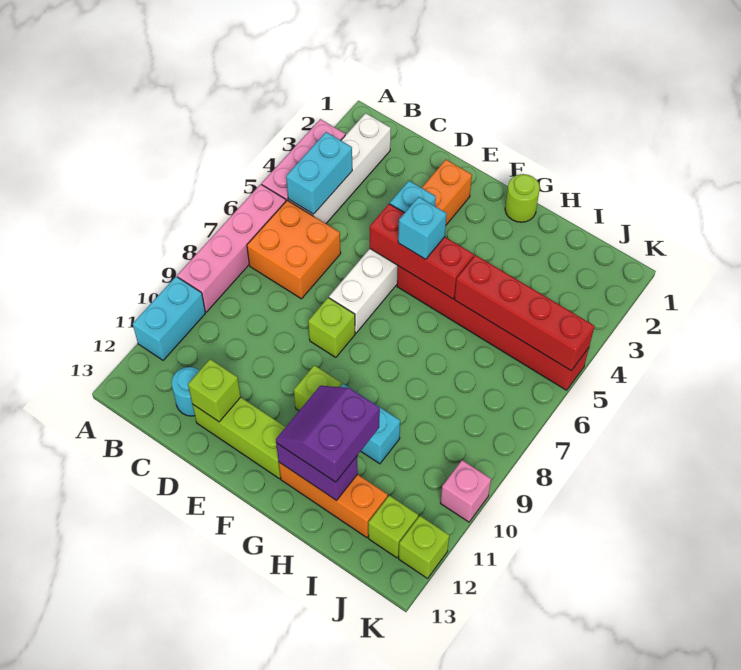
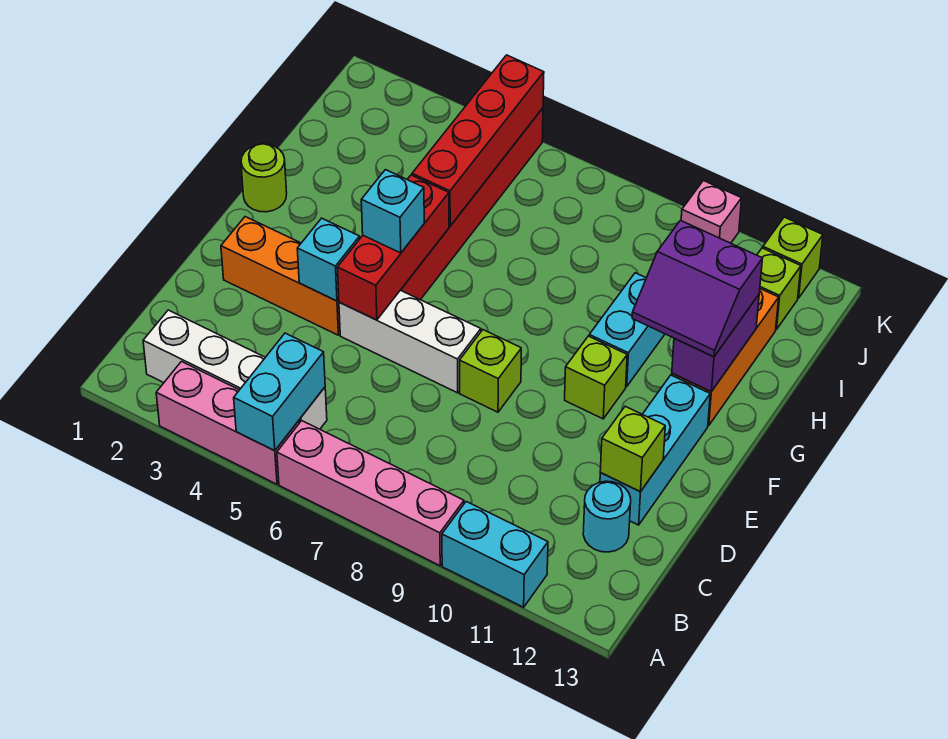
cyan 1x2 brick [286,132,352,214] -> cyan 1x2 brick turned to [234,333,325,451]
orange 2x2 brick [247,200,341,299] -> none
lime 1x3 brick [193,397,285,479] -> cyan 1x3 brick [600,375,710,525]

